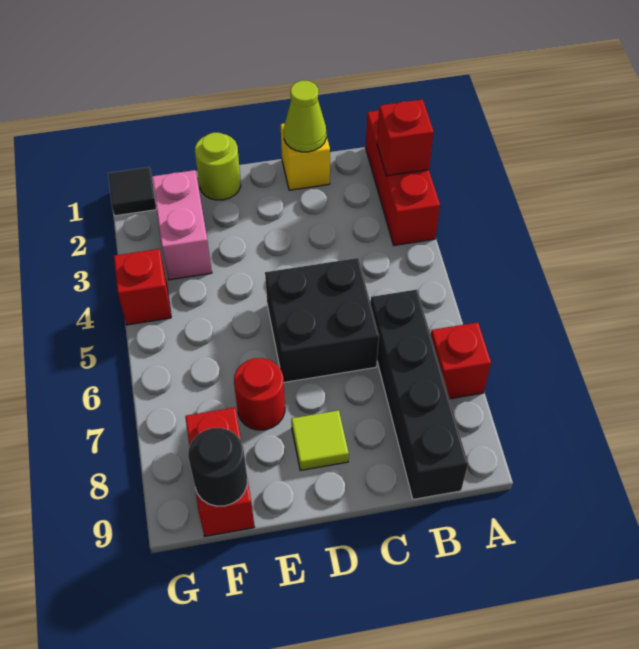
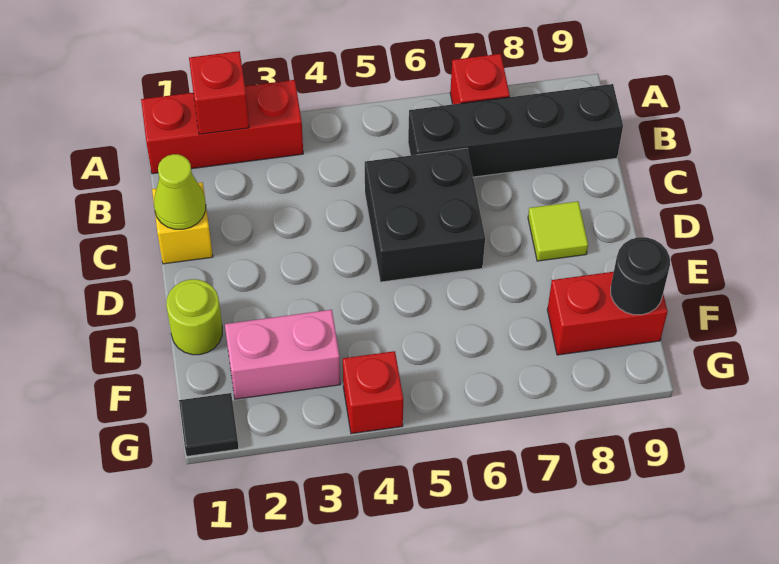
red 1x1 round brick [234,358,285,430] -> none

